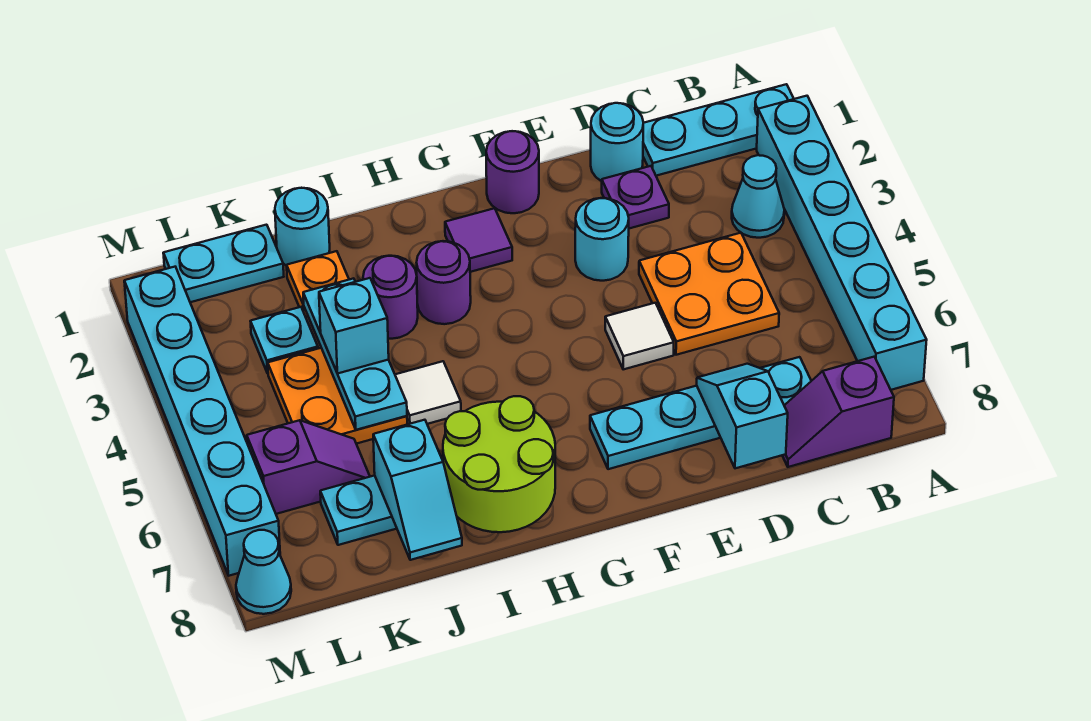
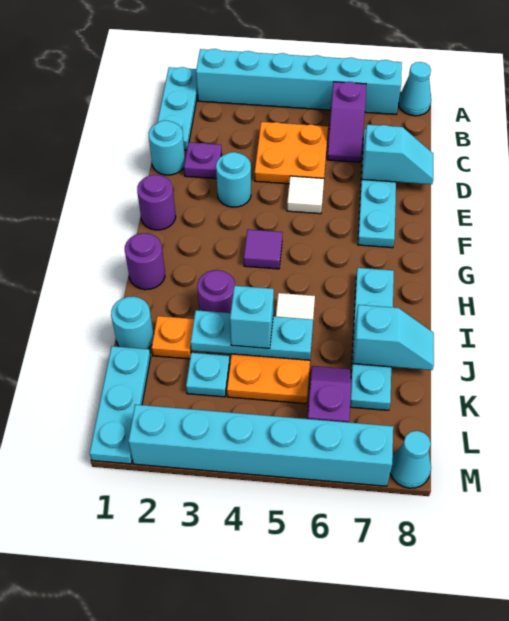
cyan 1x1 cone [732,155,784,238] -> cyan 1x1 cone moved to [398,62,431,116]
purple 1x2 slope [782,357,894,467] -> purple 1x2 slope moved to [327,82,366,162]
cyan 1x2 slope [697,364,788,468] -> cyan 1x2 slope turned to [362,125,433,184]
purple 1x1 tile [445,208,512,272] -> purple 1x1 tile moved to [244,229,283,269]
purple 1x1 round brick [417,241,471,324] -> purple 1x1 round brick moved to [125,233,165,290]
lime 2x2 round brick [443,396,555,532] -> none
cyan 1x2 plate [163,225,284,302] -> cyan 1x3 plate [90,346,151,464]

